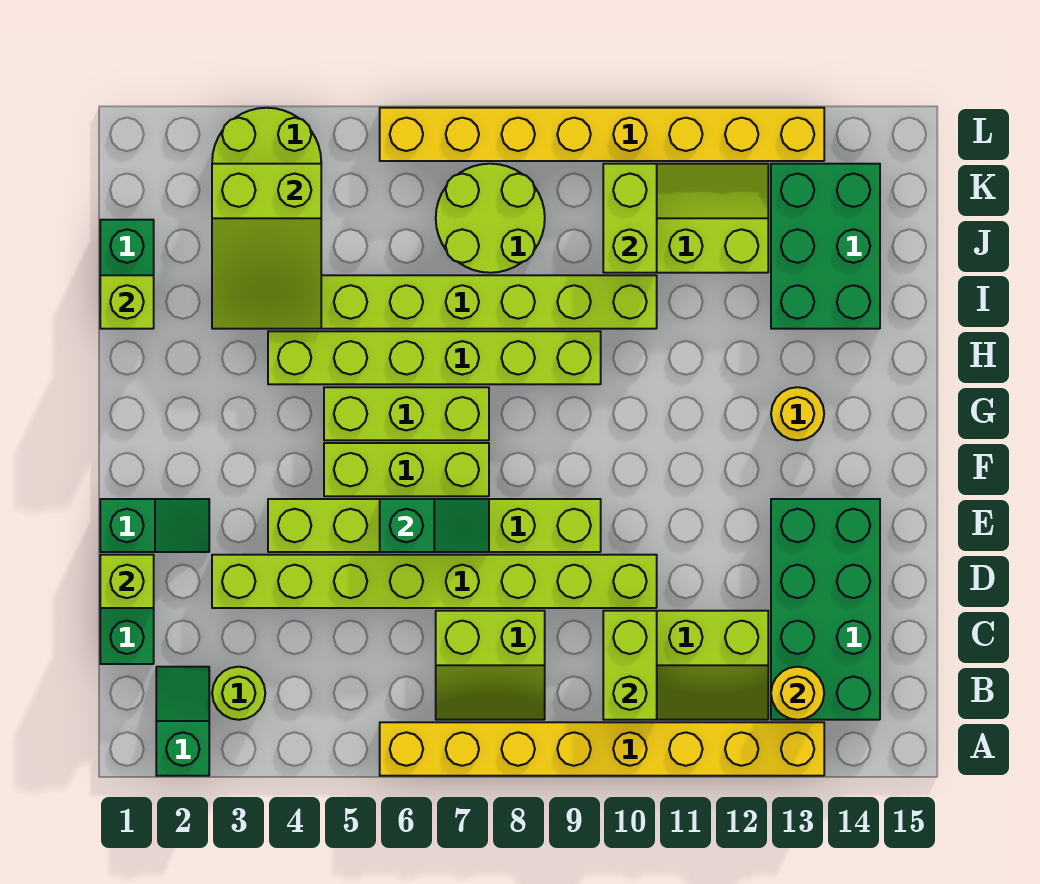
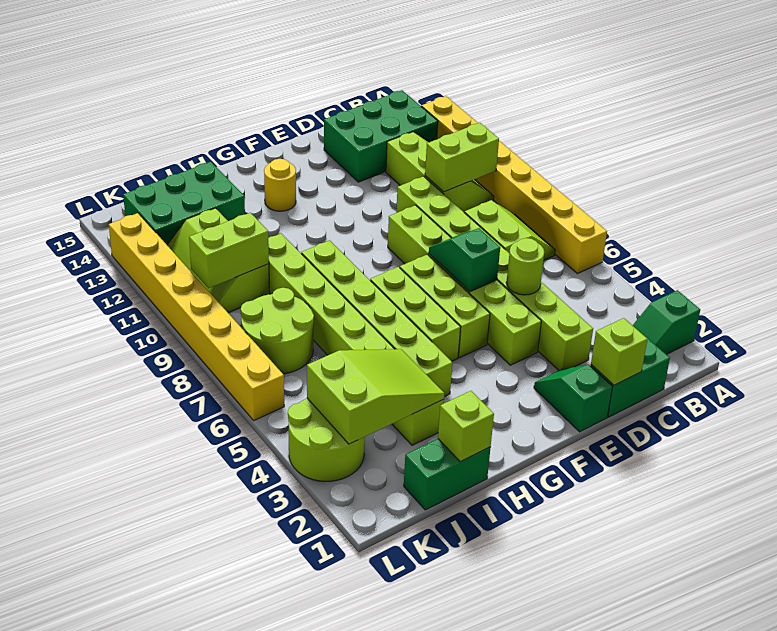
lime 1x1 round brick [212,667,265,720] -> lime 1x1 round brick moved to [506,238,544,295]
green 2x4 brick [771,499,880,720] -> green 2x3 brick [324,90,438,182]
yellow 1x1 round brick [771,667,824,720] -> none

